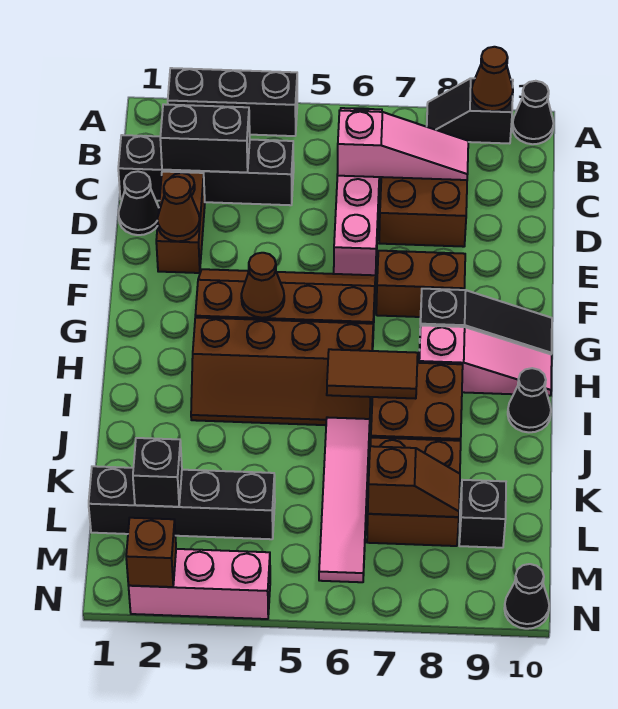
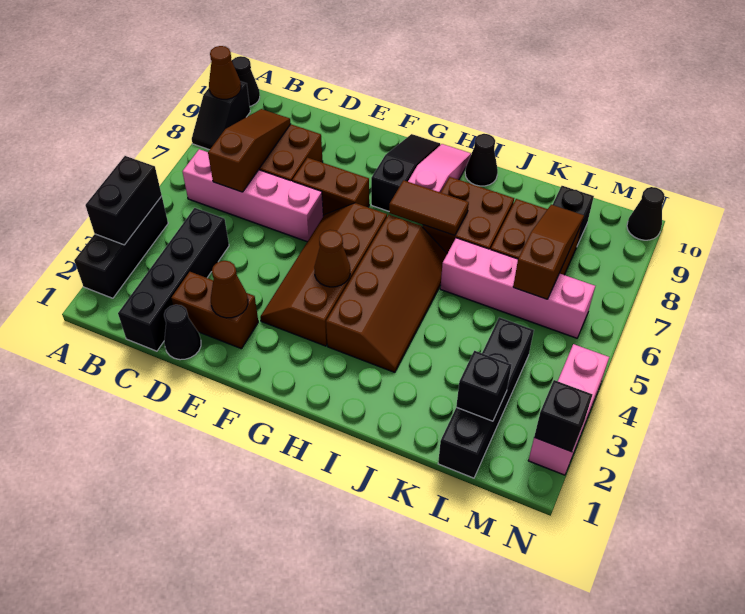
black 1x2 brick [160,104,250,172] -> black 1x2 brick moved to [85,156,162,245]
pink 1x3 slope [337,110,468,180] -> brown 1x3 slope [208,109,291,192]
brown 1x2 brick [376,251,465,317] -> brown 1x2 brick turned to [292,158,369,216]
brown 1x2 tile [327,349,418,399] -> brown 1x2 tile turned to [389,180,469,236]
pink 1x4 tile [319,417,370,582] -> pink 1x4 brick [440,238,595,338]
brown 1x2 slope [368,446,460,517] -> brown 1x3 slope [513,205,584,299]
brown 1x1 brick [126,518,176,587] -> black 1x1 brick [534,380,593,452]

